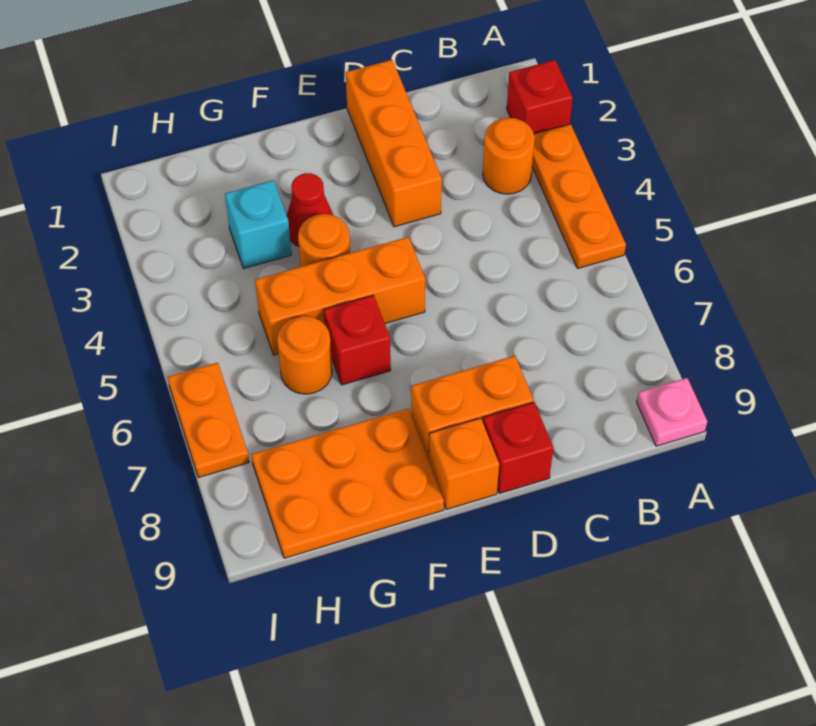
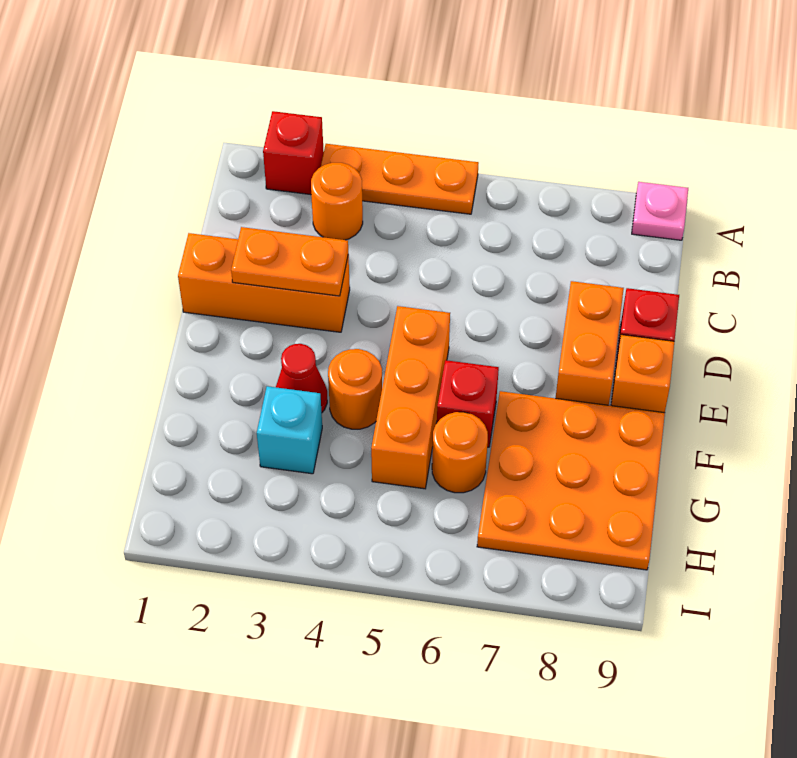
orange 2x3 plate [251,408,444,558] -> orange 3x3 plate [477,391,665,570]
orange 1x2 plate [168,363,249,478] -> orange 1x2 plate moved to [231,227,348,296]

